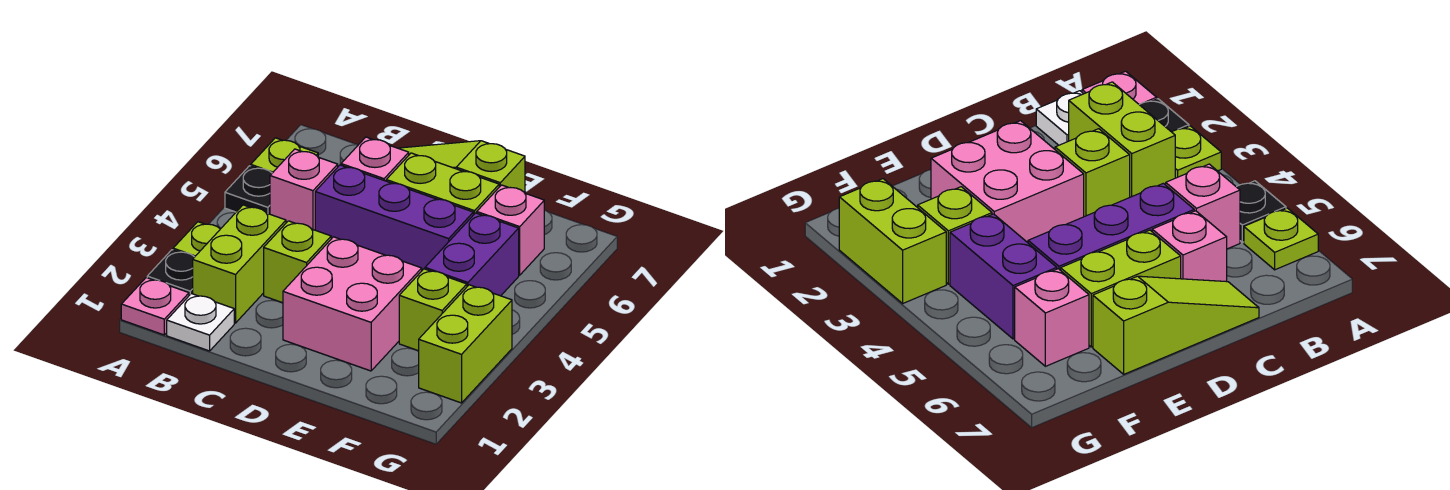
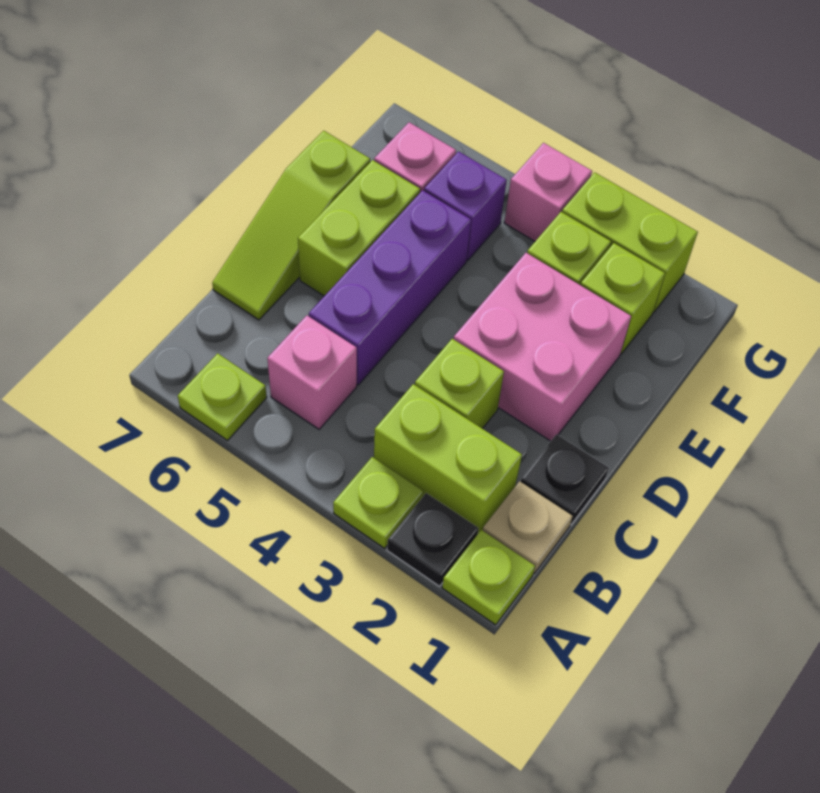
pink 1x1 plate [121,278,189,335] -> lime 1x1 plate [442,530,535,625]
black 1x1 plate [225,166,272,214] -> black 1x1 plate moved to [521,434,609,524]
white 1x1 plate [167,294,234,351] -> tan 1x1 plate [483,481,572,574]
pink 1x1 brick [341,137,409,181] -> pink 1x1 brick moved to [504,143,592,241]
none -> lime 1x1 brick [581,243,665,354]
purple 1x2 brick [425,213,519,296] -> purple 1x1 brick [424,151,507,260]

